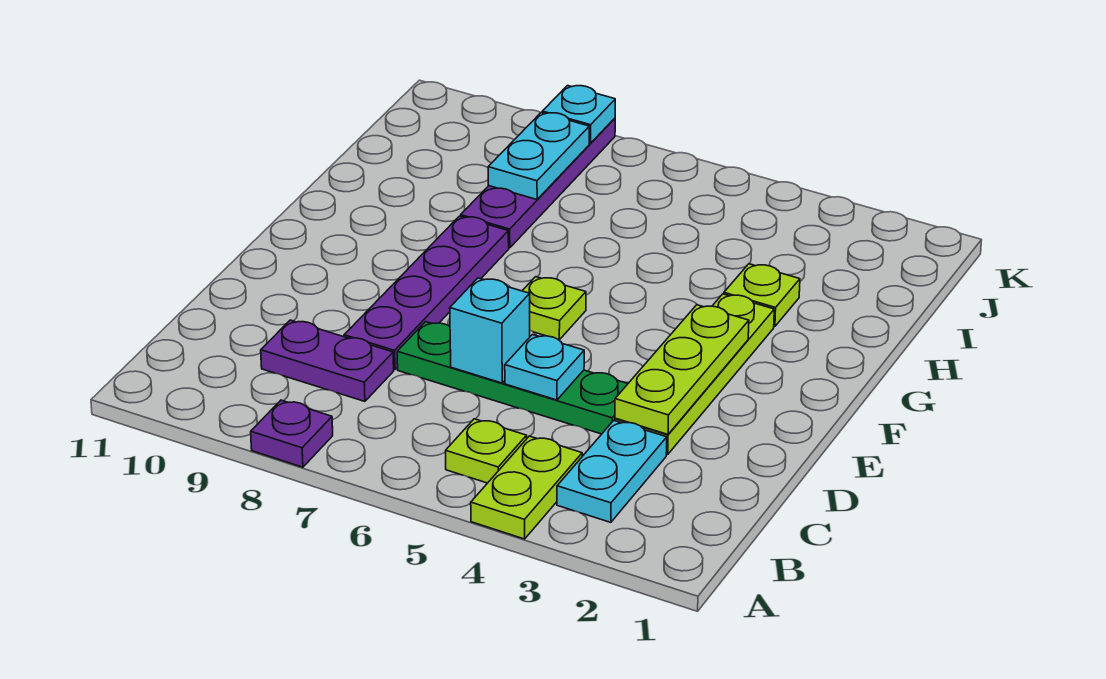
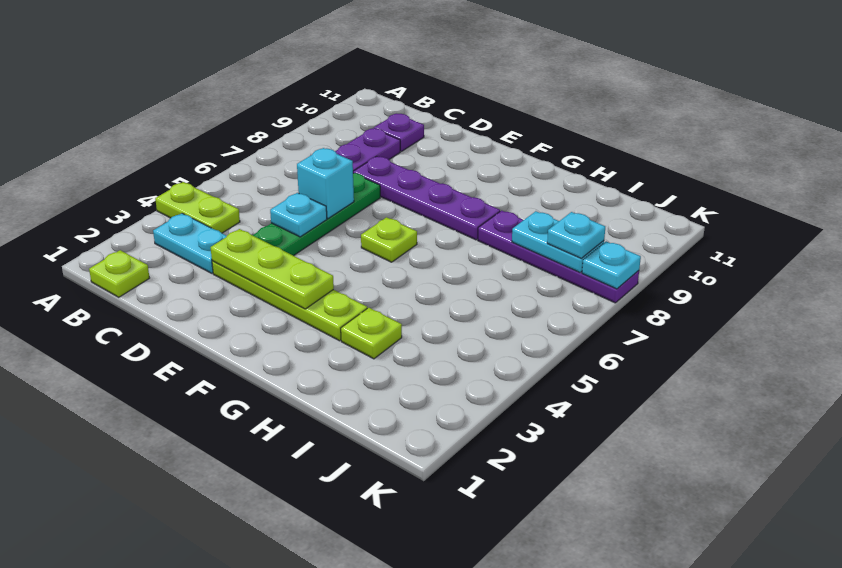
purple 1x1 plate [251,400,333,467] -> purple 1x1 plate moved to [374,114,424,151]
lime 1x1 plate [446,419,527,483] -> lime 1x1 plate moved to [89,250,149,297]
none -> cyan 1x1 plate [547,212,605,259]

